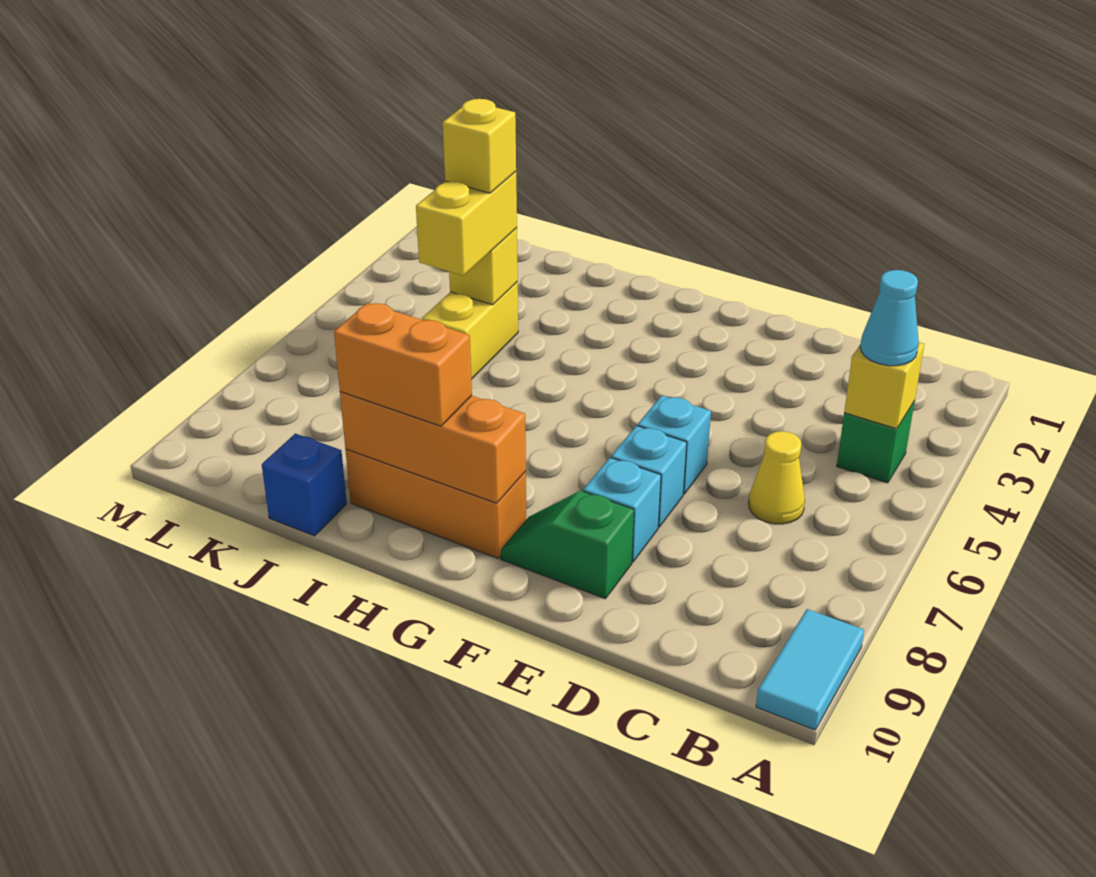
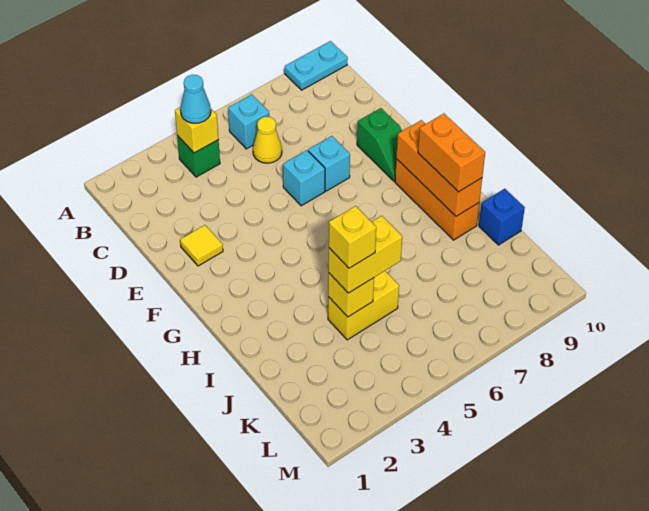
cyan 1x2 tile [756,609,864,730] -> cyan 1x2 plate [285,41,348,90]
none -> yellow 1x1 tile [180,225,223,266]
cyan 1x1 brick [583,458,661,562] -> cyan 1x1 brick moved to [228,95,269,149]

